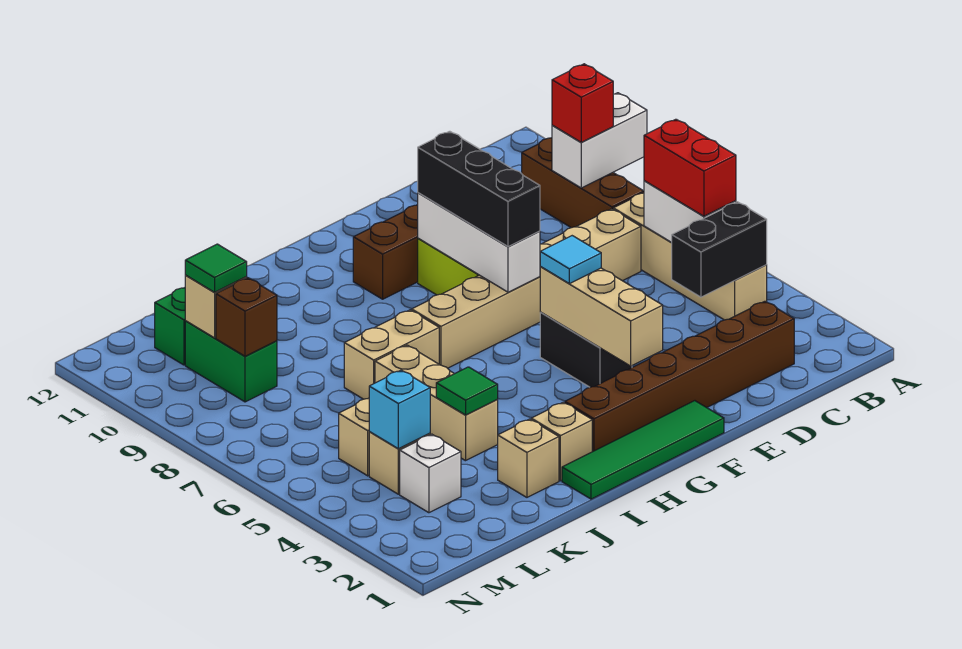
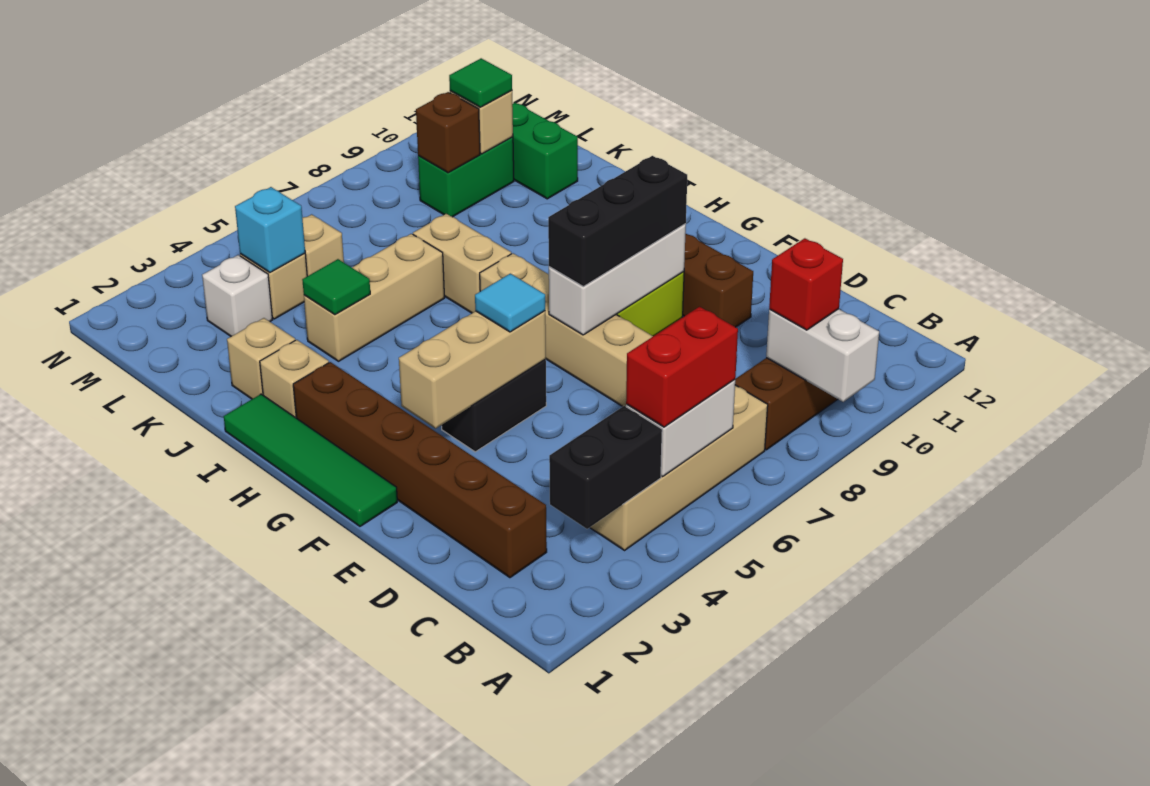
black 1x2 brick [672,202,767,297] -> black 1x2 brick turned to [549,406,662,529]

